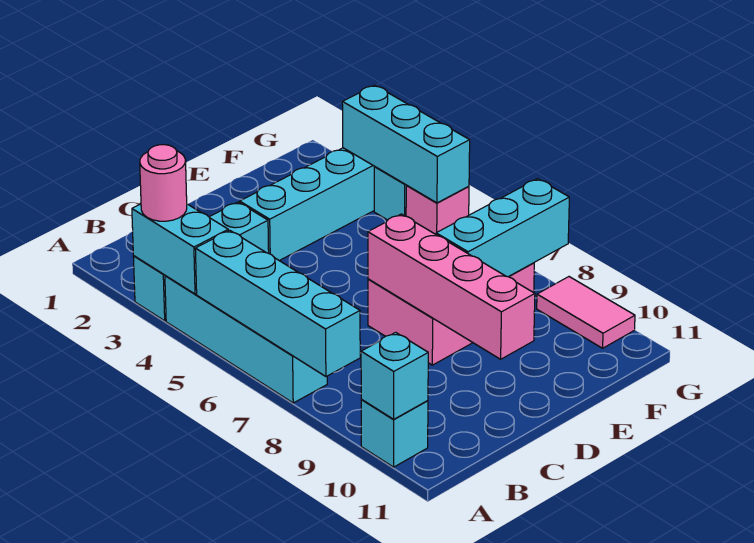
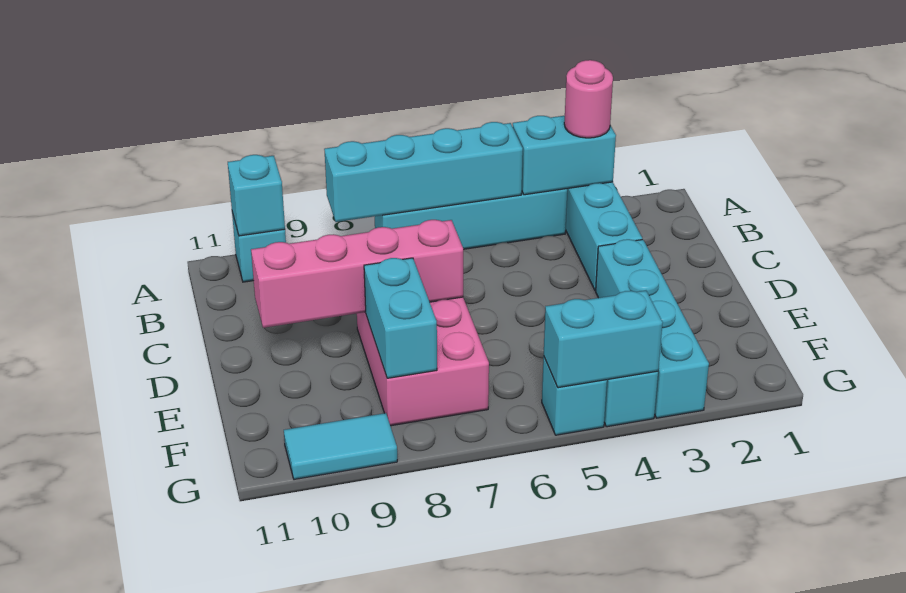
cyan 1x3 brick [436,179,569,277] -> cyan 1x2 brick [364,258,437,378]
cyan 1x3 brick [342,85,470,203] -> cyan 1x2 brick [544,291,663,388]
pink 1x1 brick [406,186,469,234] -> cyan 1x1 brick [542,356,607,435]
pink 1x2 tile [537,277,635,348] -> cyan 1x2 tile [284,413,397,480]

